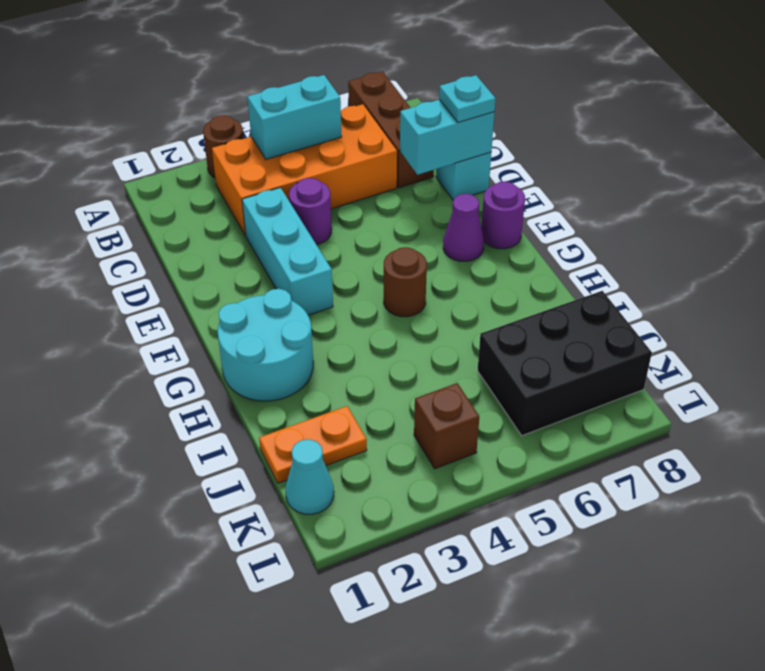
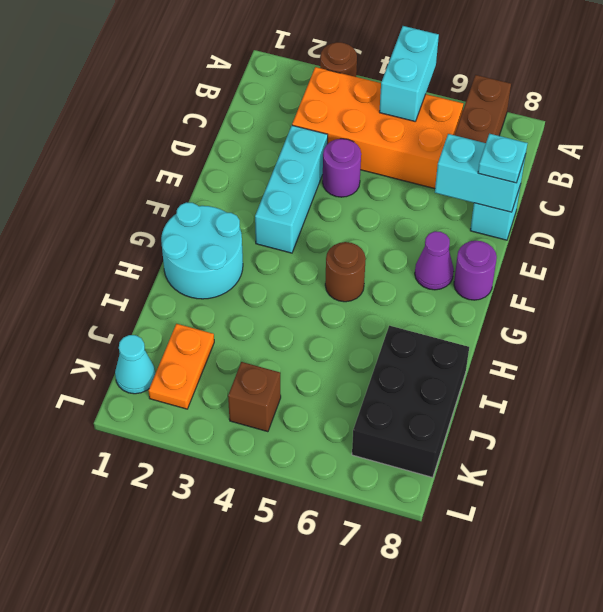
cyan 1x2 brick [248,75,342,159] -> cyan 1x2 brick turned to [379,26,439,121]
orange 1x2 plate [259,406,367,483] -> orange 1x2 plate turned to [149,324,214,409]
black 2x3 brick [478,291,652,436] -> black 2x3 brick turned to [352,326,469,478]

